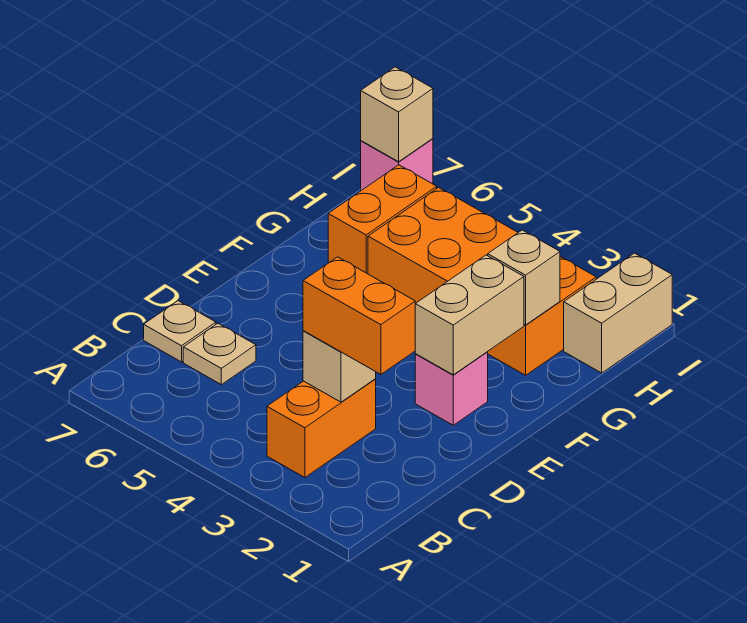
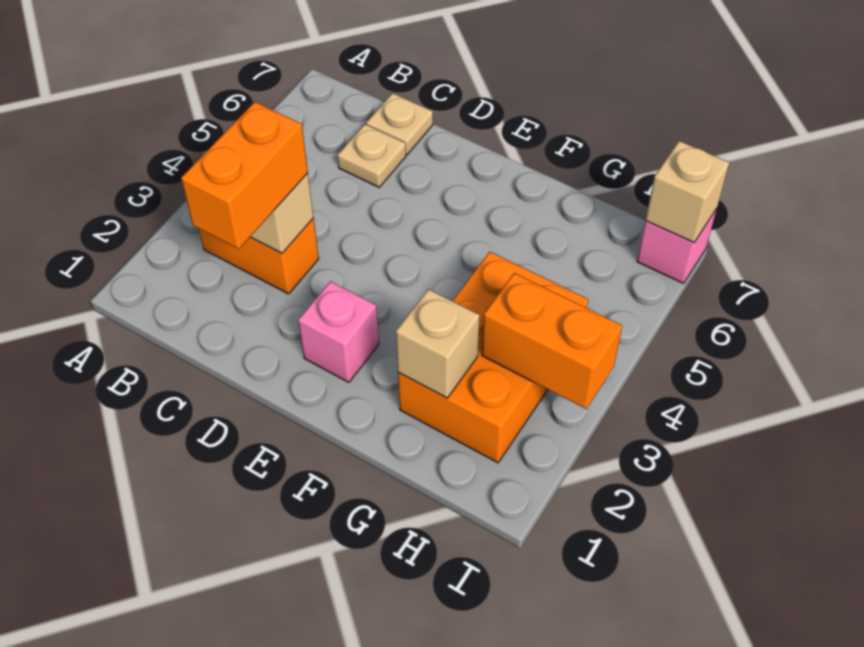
tan 1x2 brick [415,255,524,375] -> none
orange 2x4 brick [368,188,596,375] -> orange 2x3 brick [398,252,588,463]
orange 1x2 brick [328,165,437,274] -> orange 1x2 brick moved to [482,273,622,409]
tan 1x2 brick [564,253,672,373] -> none

